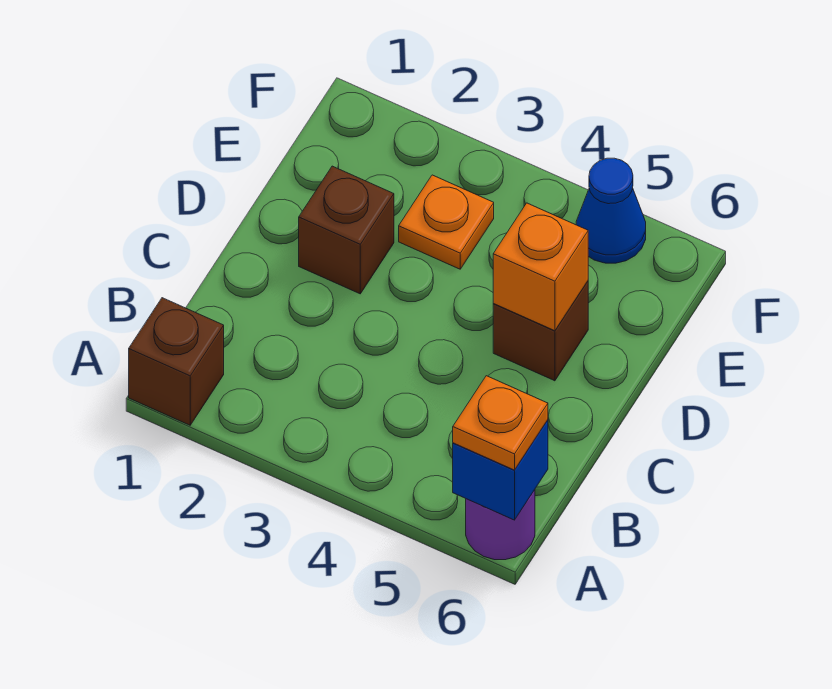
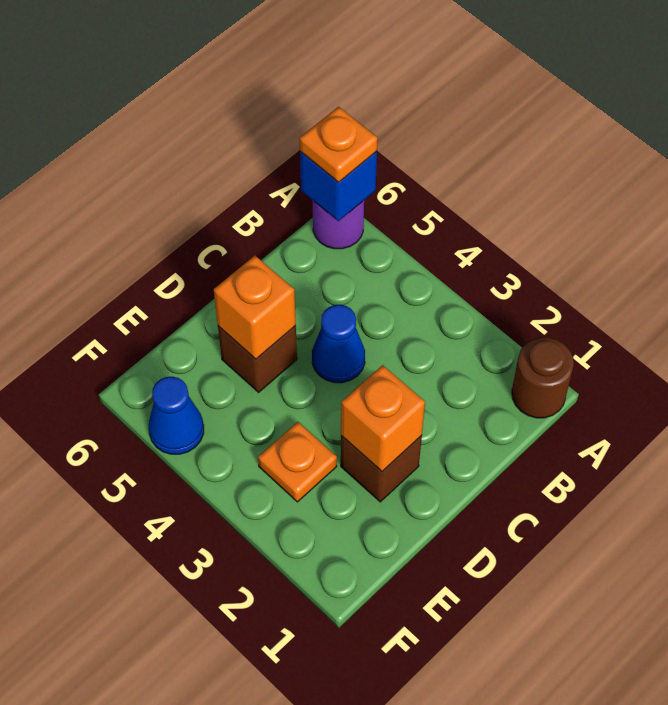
brown 1x1 brick [129,298,224,425] -> brown 1x1 round brick [512,337,574,418]
none -> blue 1x1 cone [312,305,365,383]
none -> orange 1x1 brick [341,365,425,471]

